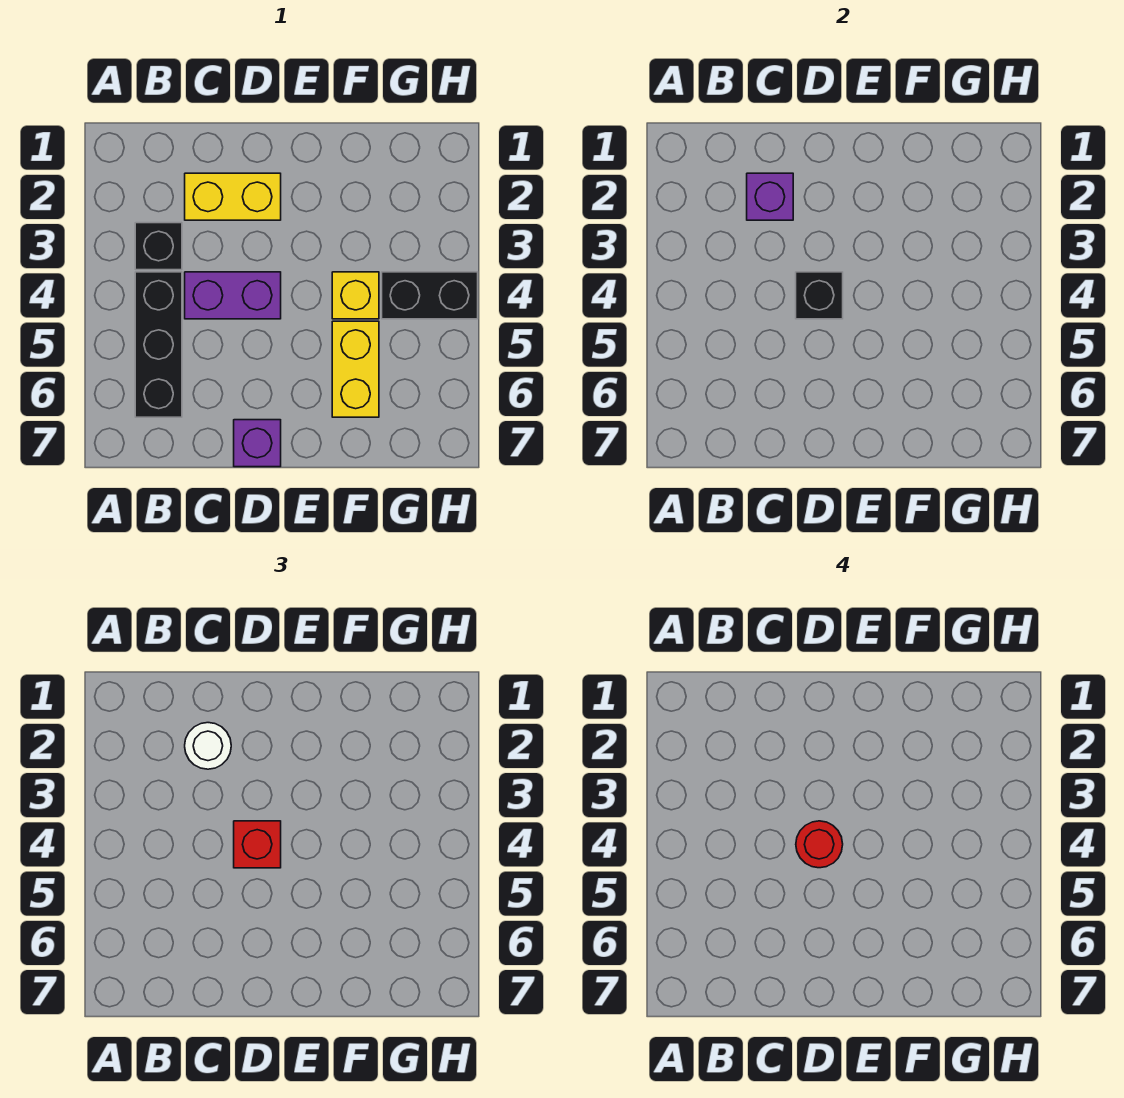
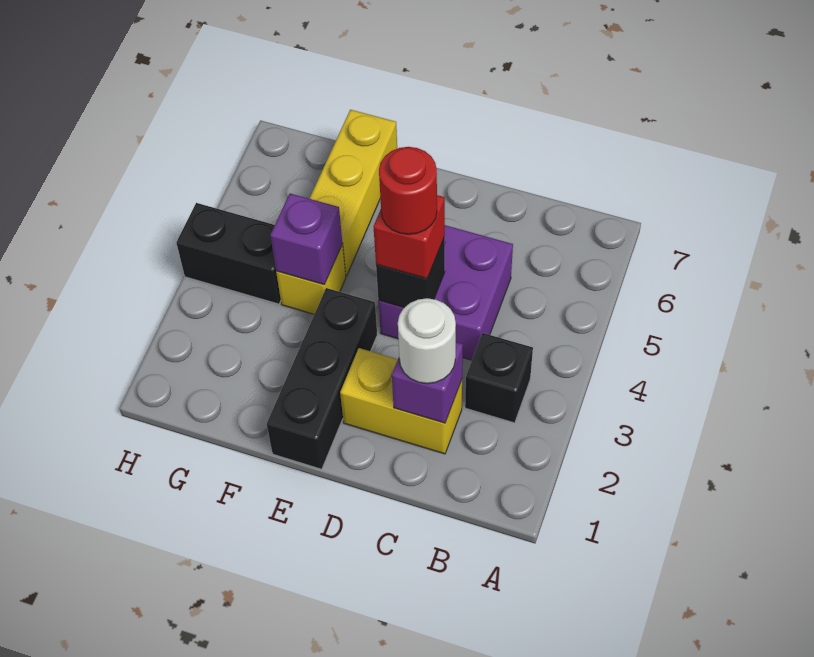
black 1x3 brick [135,272,182,417] -> black 1x3 brick moved to [267,288,377,469]
purple 1x2 brick [185,272,281,319] -> purple 2x2 brick [378,225,513,360]
purple 1x1 brick [234,420,281,467] -> purple 1x1 brick moved to [270,193,342,285]
yellow 1x2 brick [332,321,379,417] -> yellow 1x3 brick [309,110,397,276]

